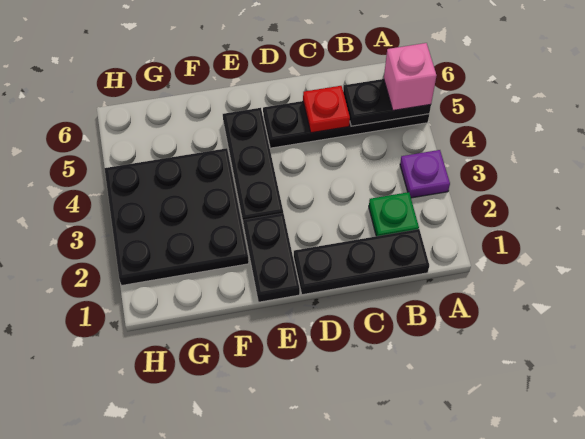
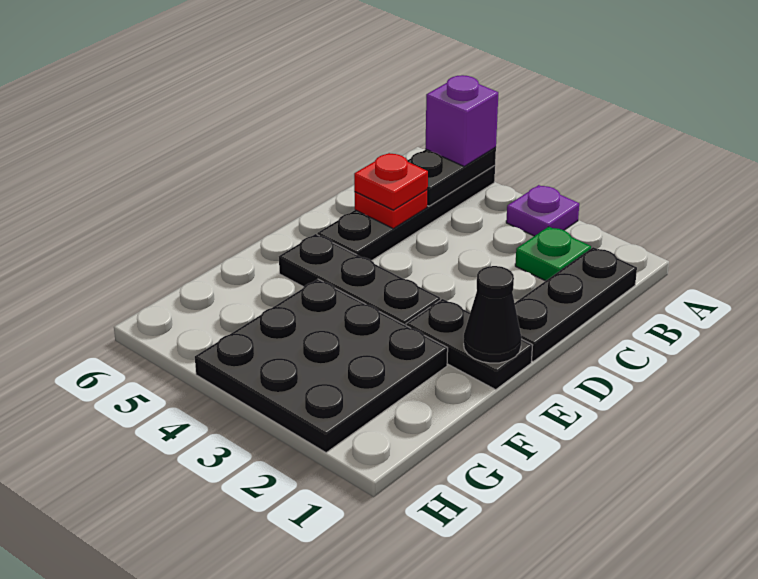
pink 1x1 brick [384,43,437,110] -> purple 1x1 brick [425,75,498,166]
none -> red 1x1 plate [354,153,428,210]
none -> black 1x1 cone [464,266,522,363]

